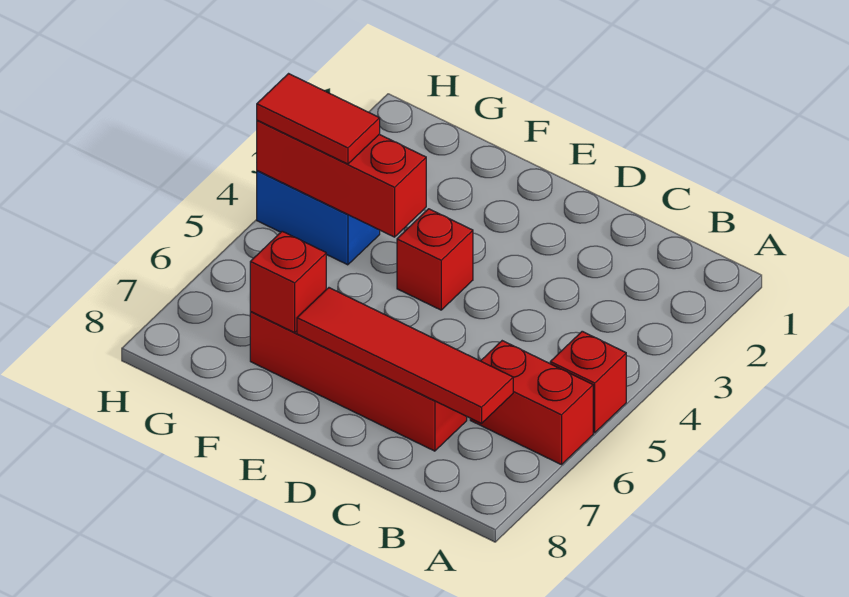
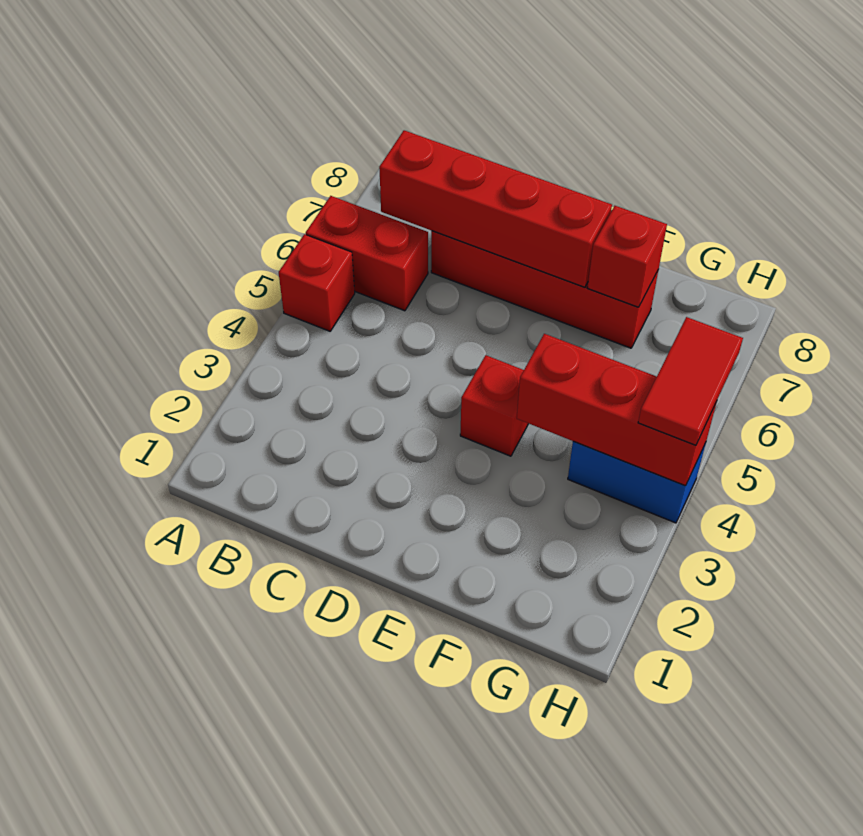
red 1x4 tile [297,288,513,423] -> red 1x4 brick [379,130,612,287]
red 1x2 tile [257,74,380,164] -> red 1x2 tile turned to [638,317,743,445]

